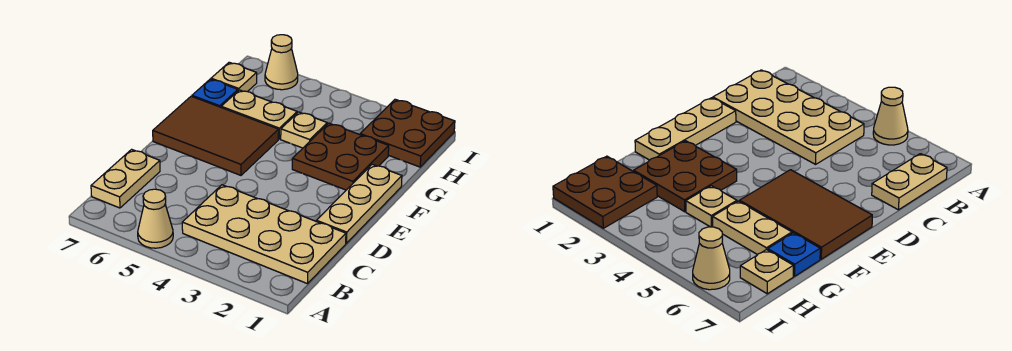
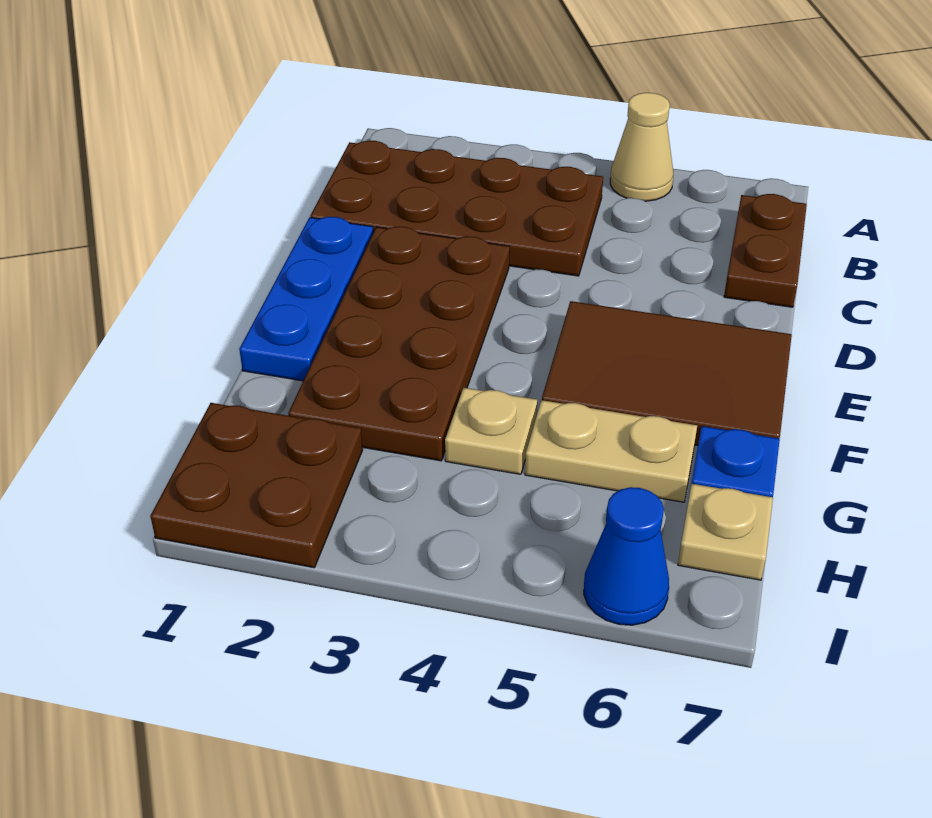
tan 2x4 plate [182,185,346,284] -> brown 2x4 plate [310,141,603,276]
tan 1x2 plate [91,149,160,208] -> brown 1x2 plate [724,194,807,307]
tan 1x3 plate [316,164,402,243] -> blue 1x3 plate [239,217,373,381]
brown 2x2 plate [292,123,389,190] -> brown 2x4 plate [288,227,510,461]
tan 1x1 cone [265,35,298,90] -> blue 1x1 cone [584,487,669,625]

